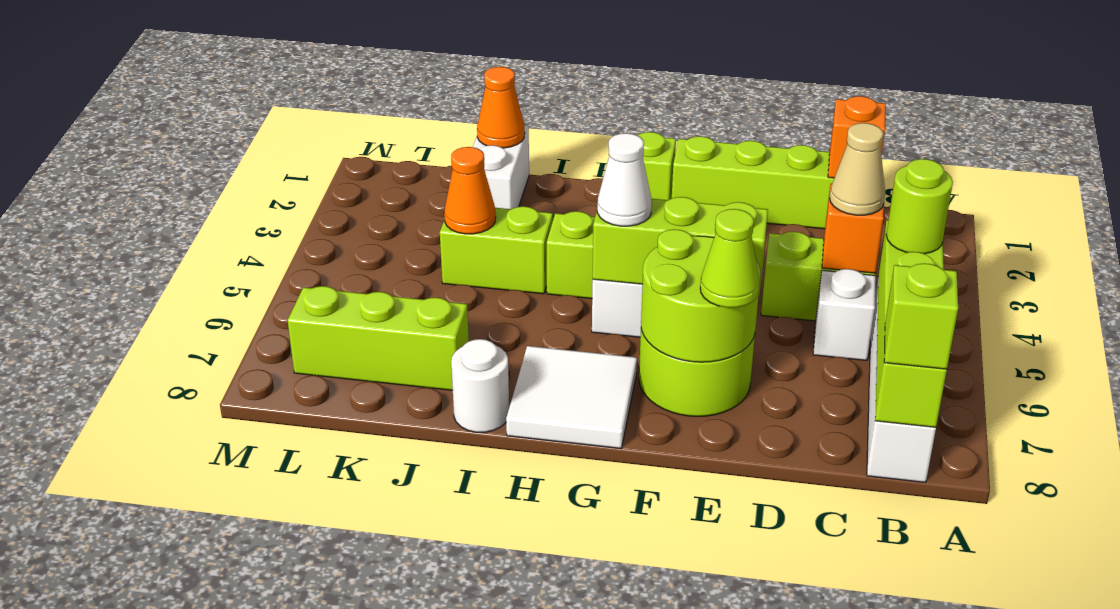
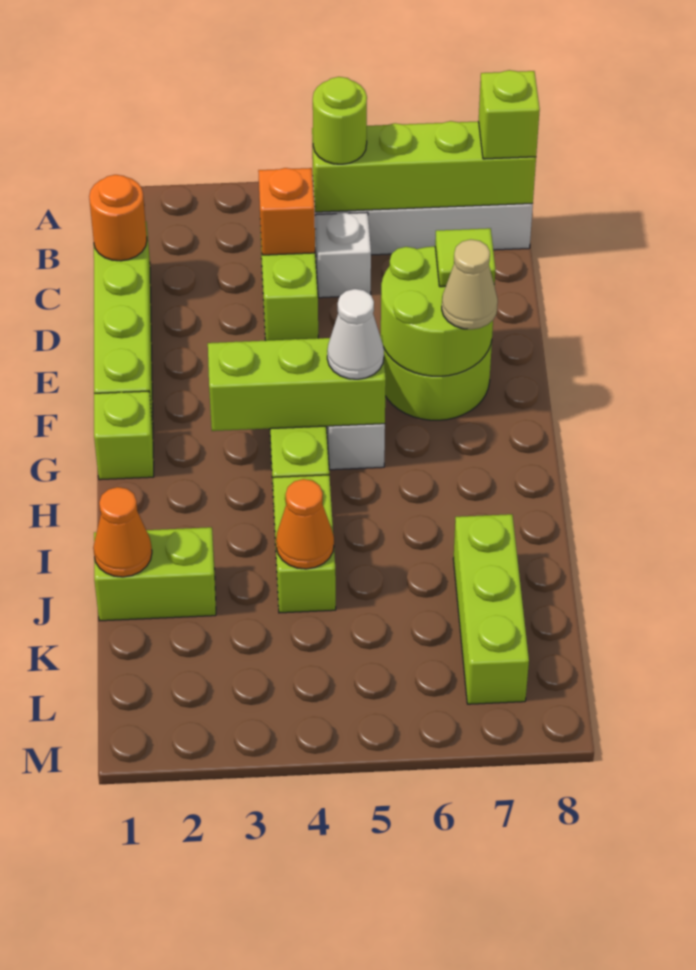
orange 1x1 brick [828,96,886,178] -> orange 1x1 round brick [89,175,147,261]
tan 1x1 cone [830,123,885,215] -> tan 1x1 cone moved to [442,240,498,329]
lime 1x3 brick [593,197,768,295] -> lime 1x3 brick turned to [208,336,386,431]
lime 1x1 cone [700,209,759,308] -> lime 1x1 tile [435,228,496,287]
white 2x2 tile [506,346,637,448] -> none
white 1x1 round brick [451,339,509,432] -> none
white 1x2 brick [473,125,529,209] -> lime 1x2 brick [94,527,216,621]

